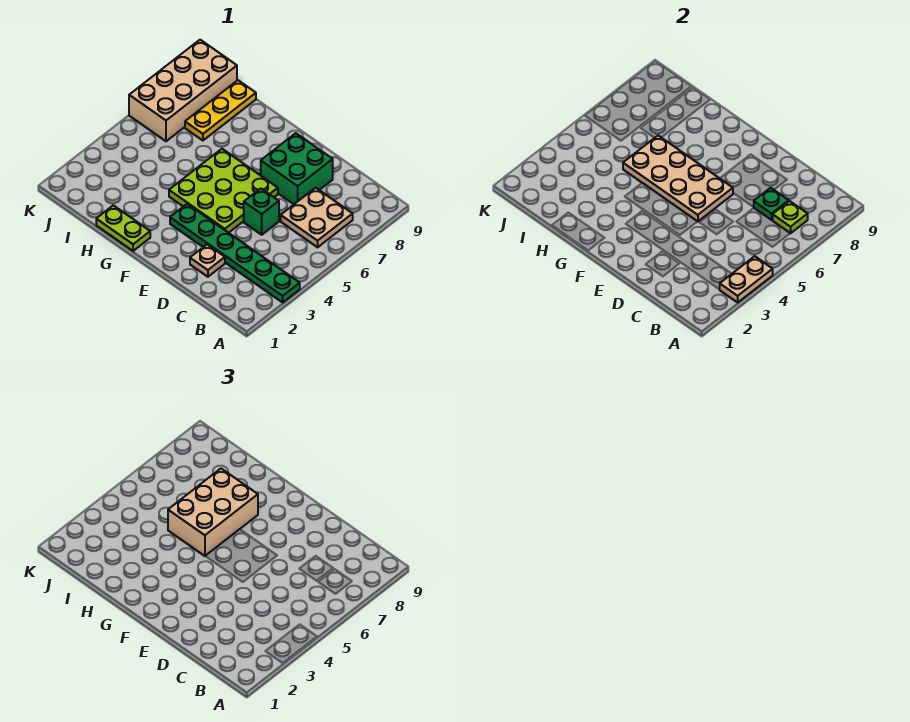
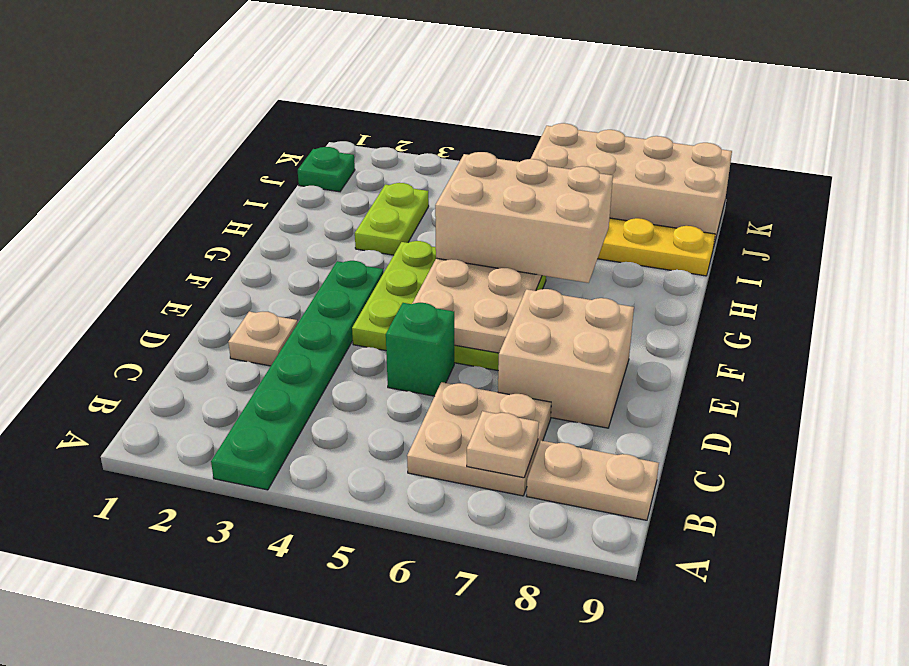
tan 1x2 plate [719,256,773,302] -> tan 1x2 plate moved to [527,441,659,520]
lime 1x1 plate [773,201,808,233] -> tan 1x1 plate [467,411,539,478]
green 1x1 plate [754,188,789,220] -> green 1x1 plate moved to [298,147,355,192]
green 2x2 brick [261,133,333,204] -> tan 2x2 brick [498,289,634,428]
lime 1x2 plate [96,205,150,251] -> lime 1x2 plate moved to [355,183,429,255]

